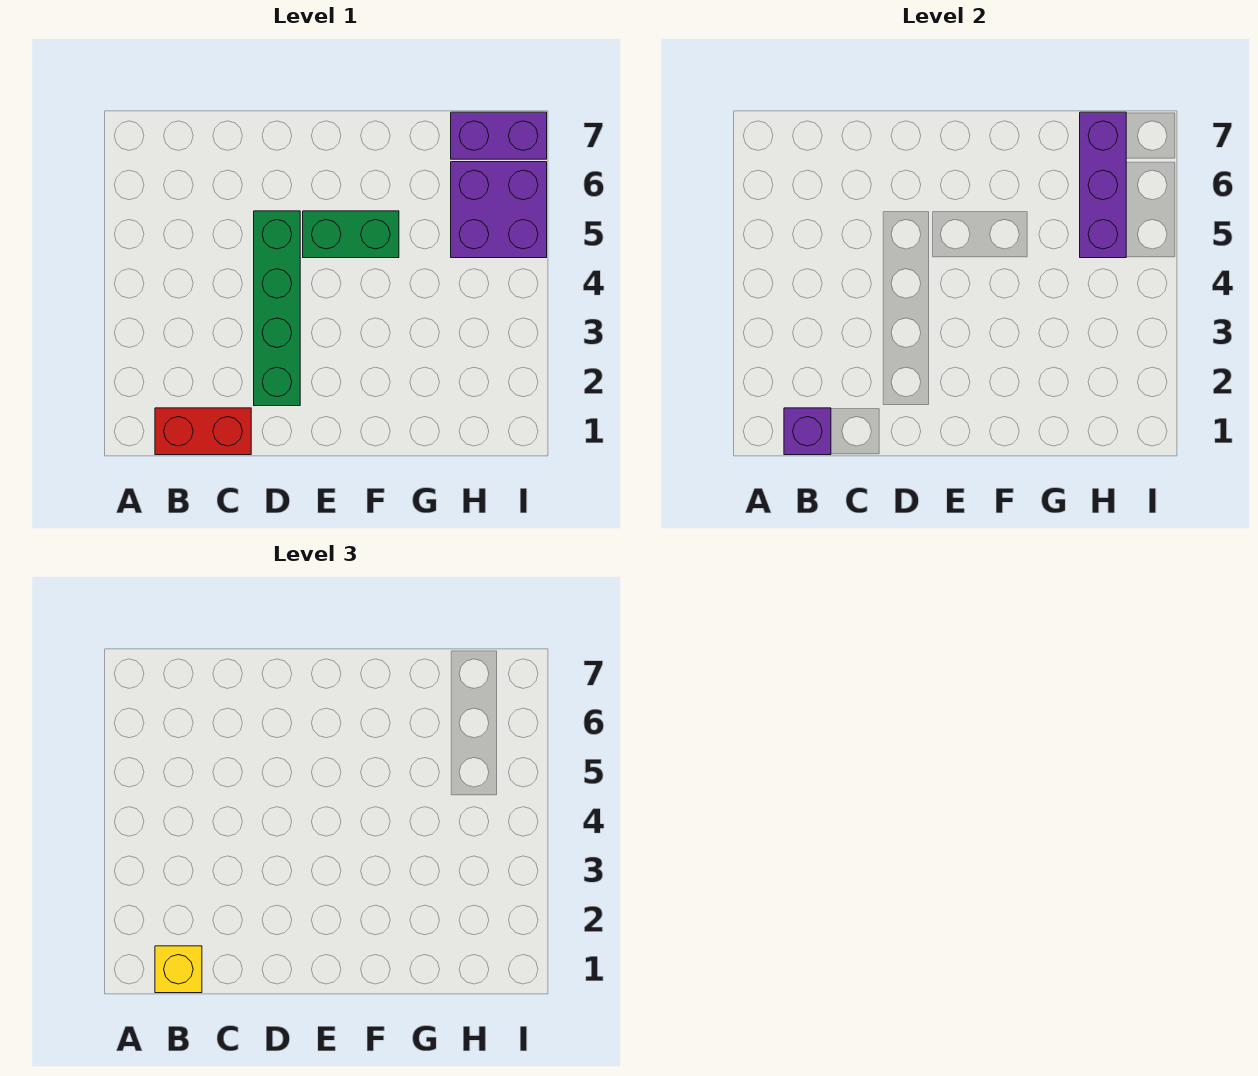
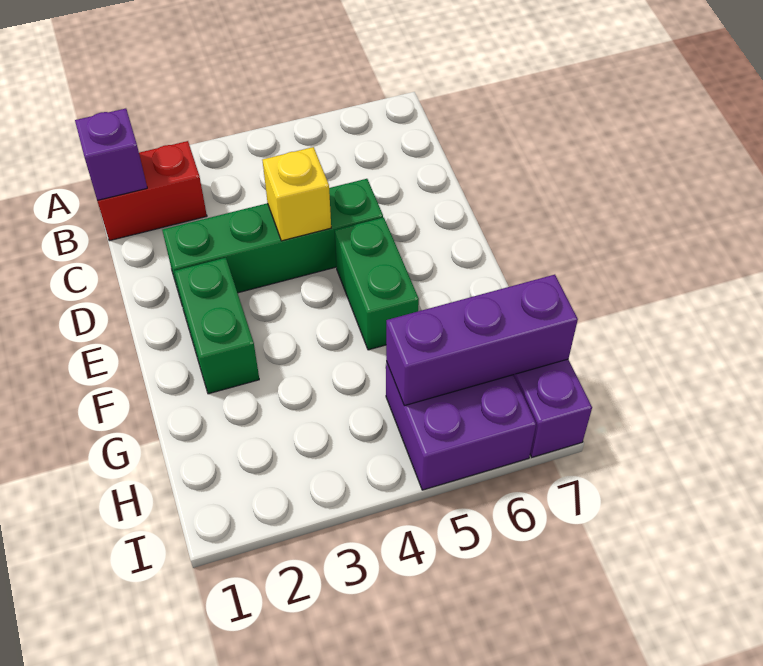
red 1x2 brick [155,408,251,455] -> red 1x2 brick turned to [97,141,207,241]
yellow 1x1 brick [155,946,202,993] -> yellow 1x1 brick moved to [263,147,331,241]
none -> green 1x2 brick [174,258,259,394]

